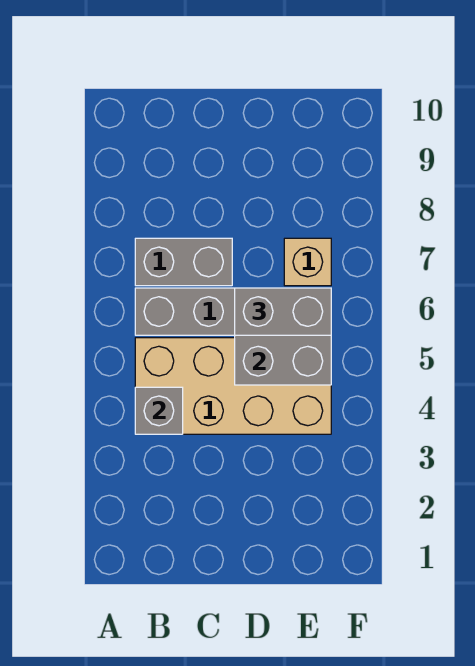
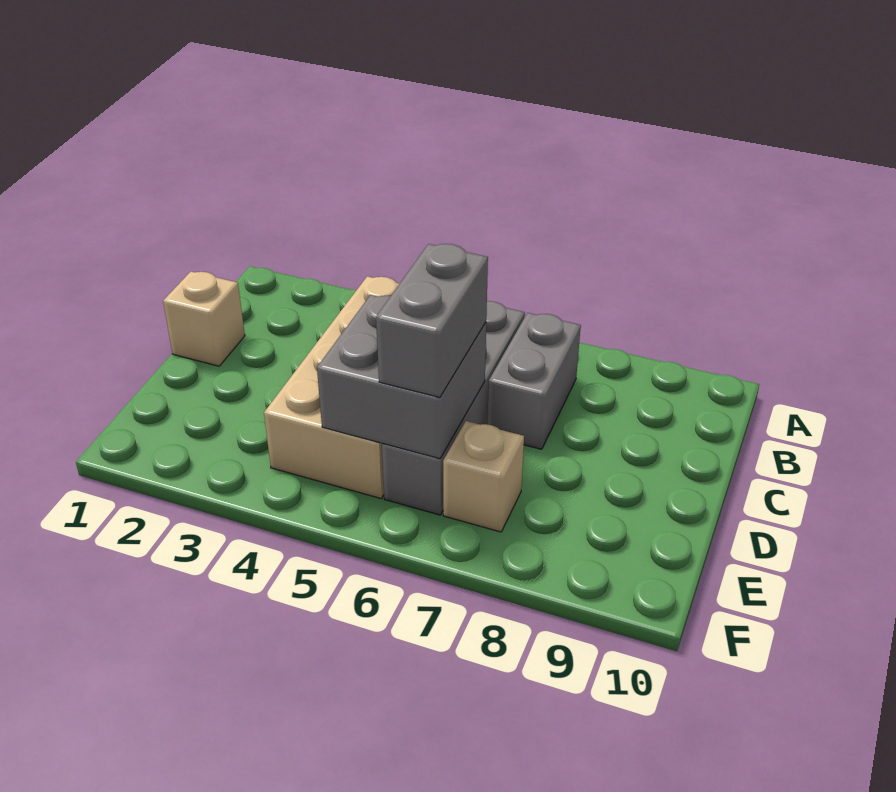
grey 1x1 brick [135,387,183,434] -> none
none -> tan 1x1 brick [163,271,245,366]

